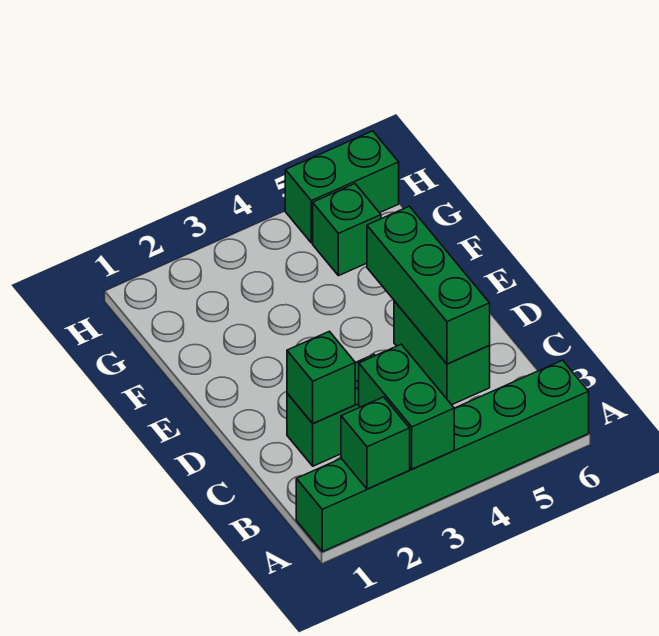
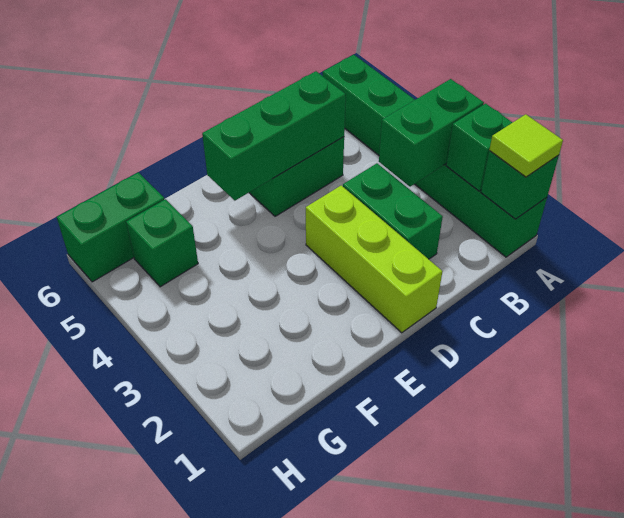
none -> lime 1x1 tile [489,114,563,177]
green 1x1 brick [287,331,355,424] -> green 1x1 brick moved to [481,151,559,219]
none -> lime 1x3 brick [306,185,442,333]
green 1x2 brick [285,131,399,243] -> green 1x2 brick turned to [57,172,165,282]

